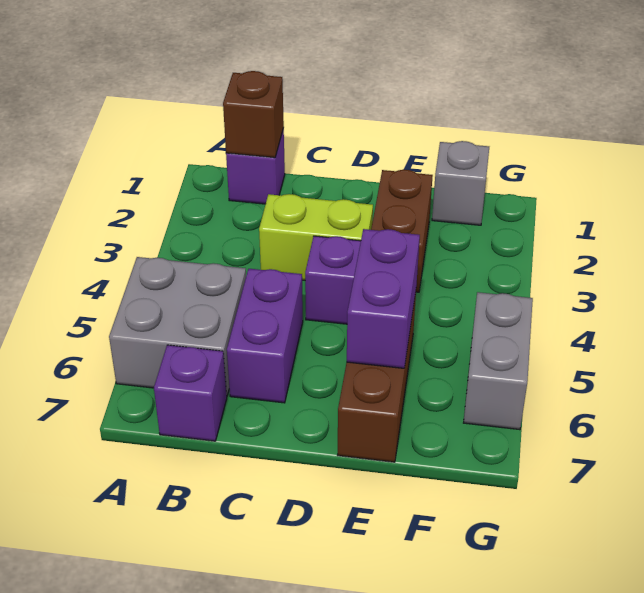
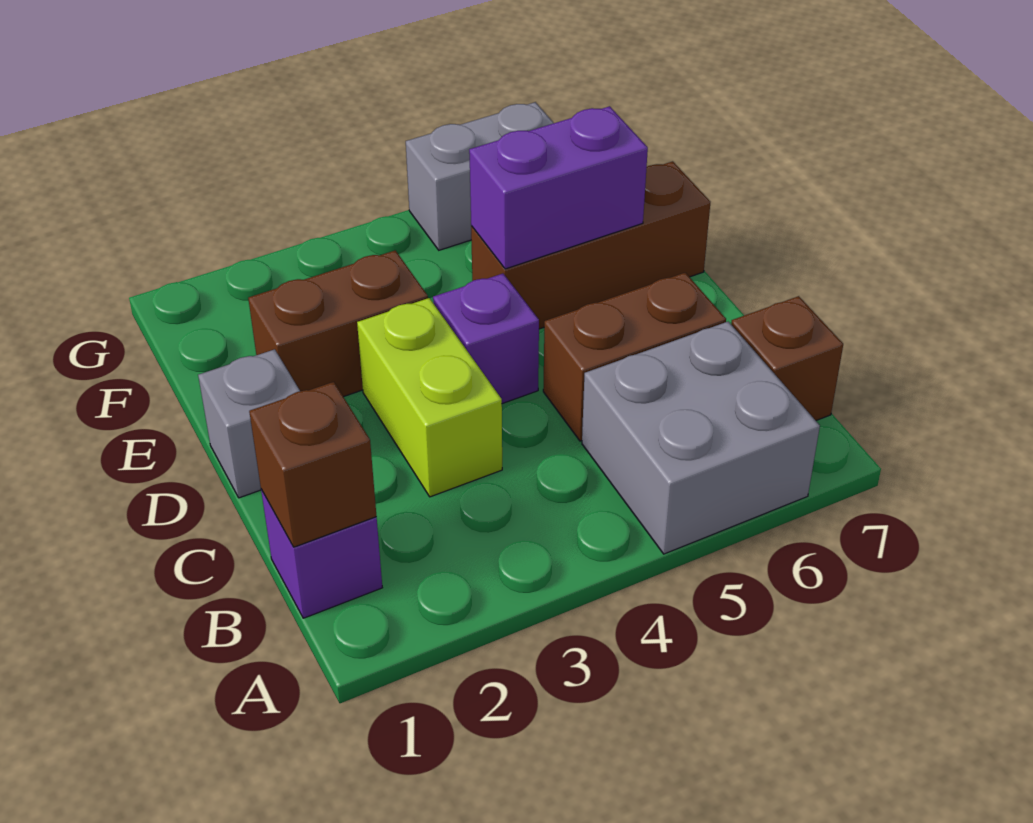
purple 1x1 brick [154,345,227,441] -> brown 1x1 brick [731,296,843,420]
purple 1x2 brick [227,269,303,403] -> brown 1x2 brick [543,273,726,441]
grey 1x1 brick [432,141,489,225] -> grey 1x1 brick moved to [198,349,300,498]

